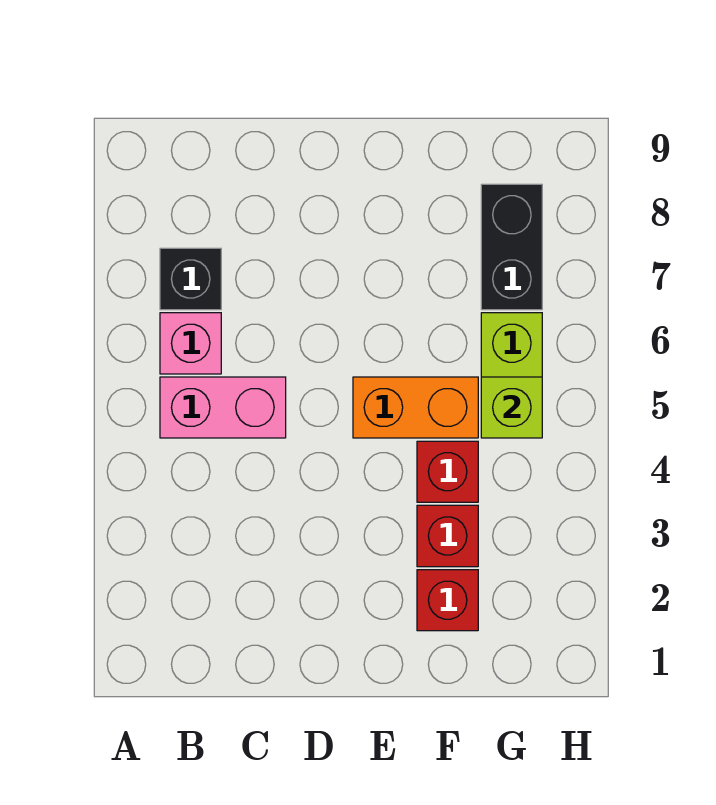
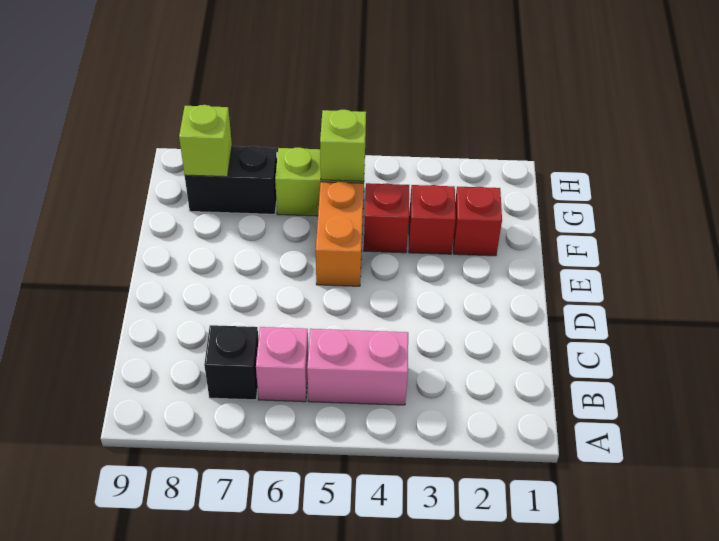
pink 1x2 brick [160,377,286,438] -> pink 1x2 brick turned to [307,329,408,405]
none -> lime 1x1 brick [179,105,232,177]

